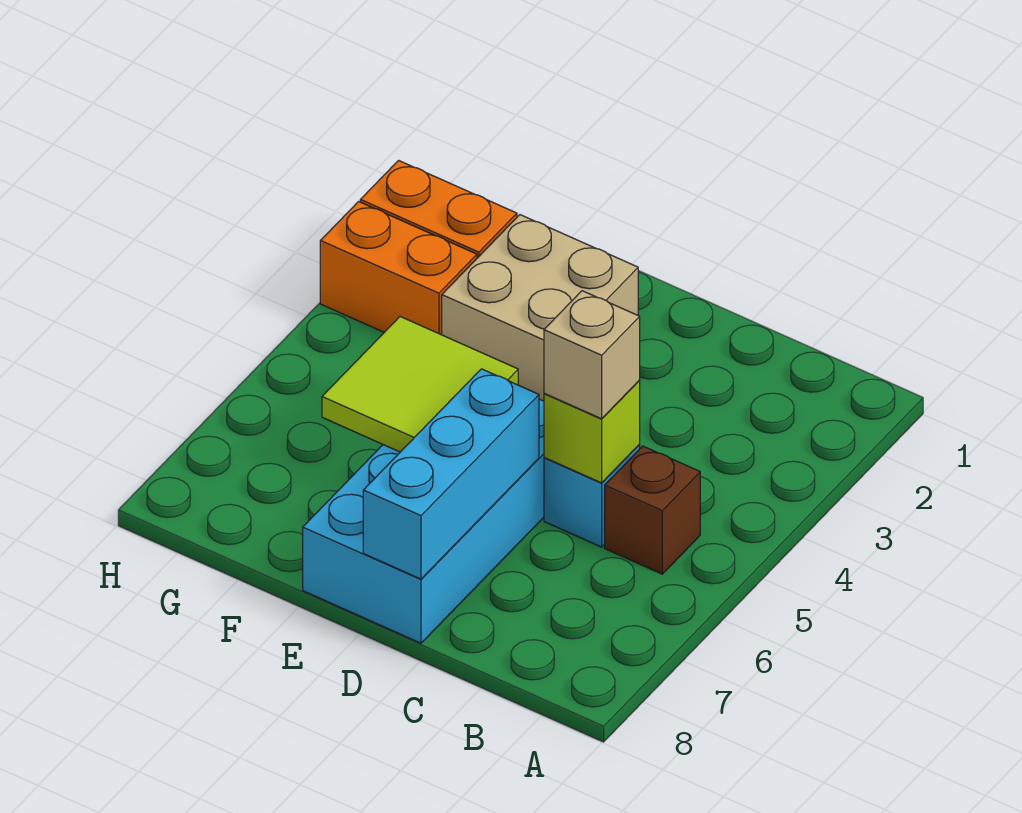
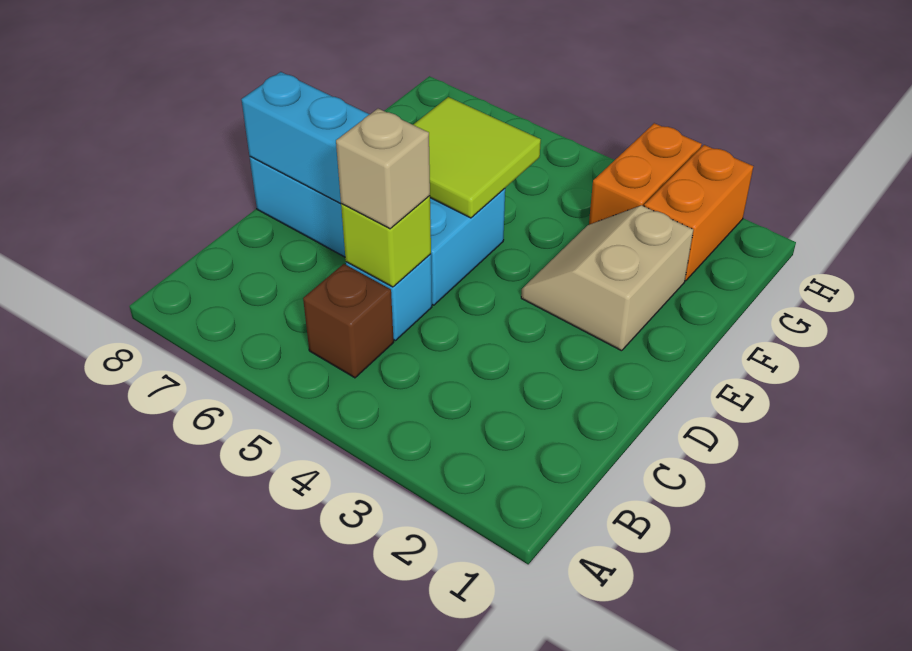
tan 2x2 brick [442,215,638,401] -> tan 2x2 slope [521,205,693,351]

